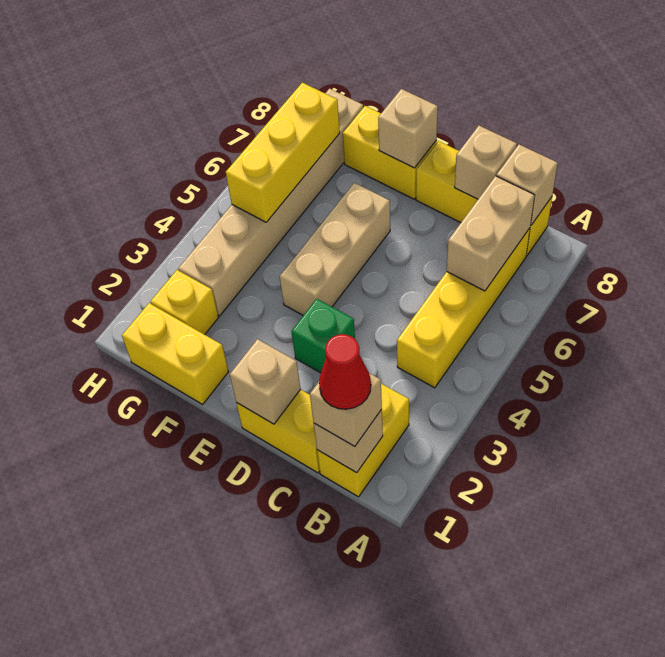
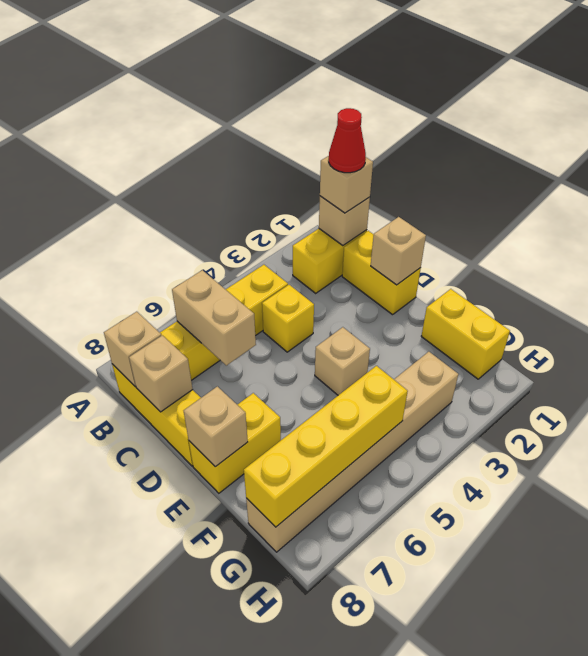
tan 1x2 brick [447,176,535,291] -> tan 1x2 brick turned to [172,270,256,365]
green 1x1 brick [291,299,355,373] -> none
tan 1x3 brick [280,183,390,315] -> tan 1x1 brick [315,327,370,395]
yellow 1x2 brick [343,106,437,199] -> yellow 1x2 brick turned to [189,393,281,493]
yellow 1x1 brick [151,270,218,335] -> yellow 1x1 brick moved to [262,285,314,352]
yellow 1x3 brick [226,83,340,222] -> yellow 1x4 brick [244,366,408,527]

